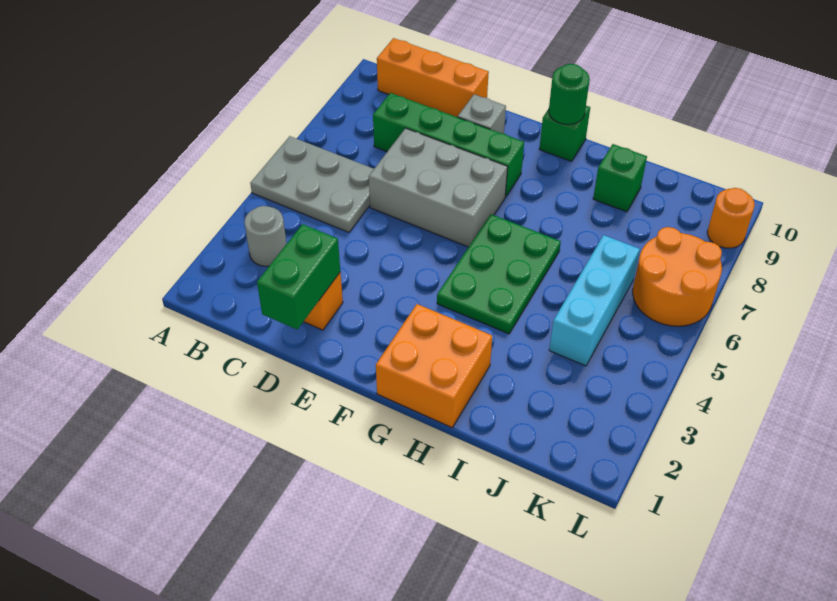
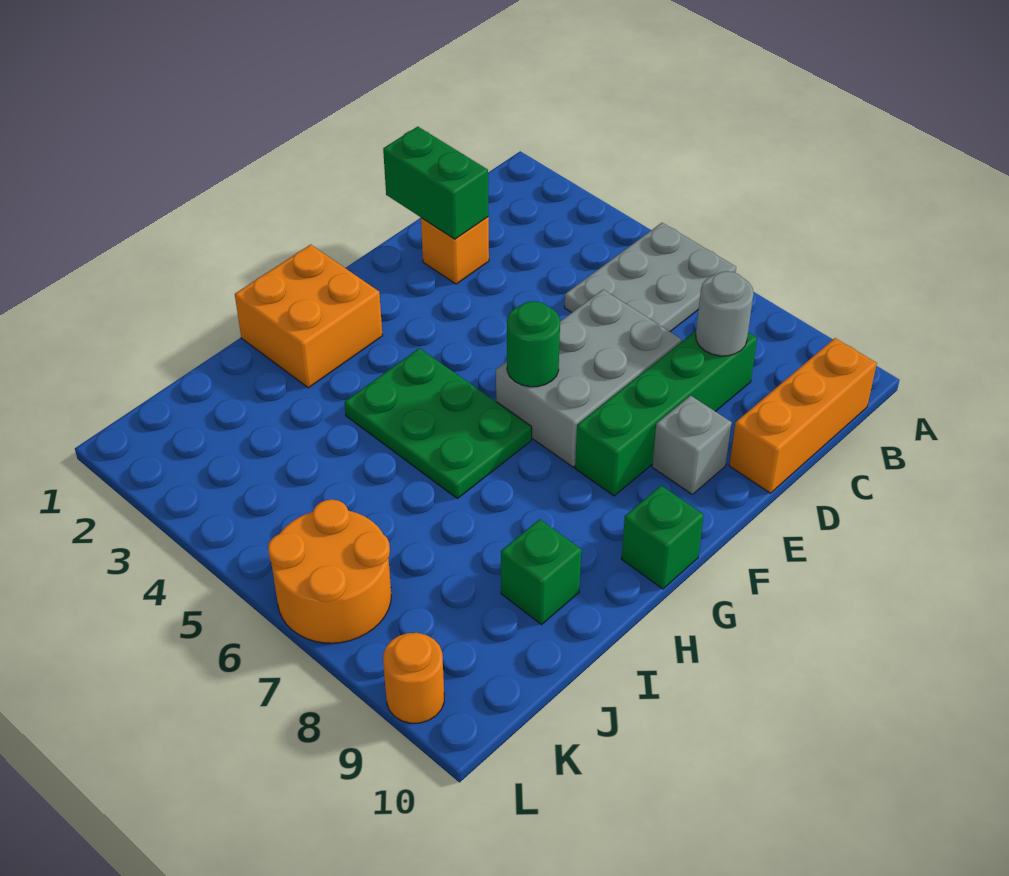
grey 1x1 round brick [244,206,286,266] -> grey 1x1 round brick moved to [696,271,754,356]
green 1x1 round brick [549,64,590,124] -> green 1x1 round brick moved to [507,301,560,387]
cyan 1x3 brick [549,235,640,366] -> none

